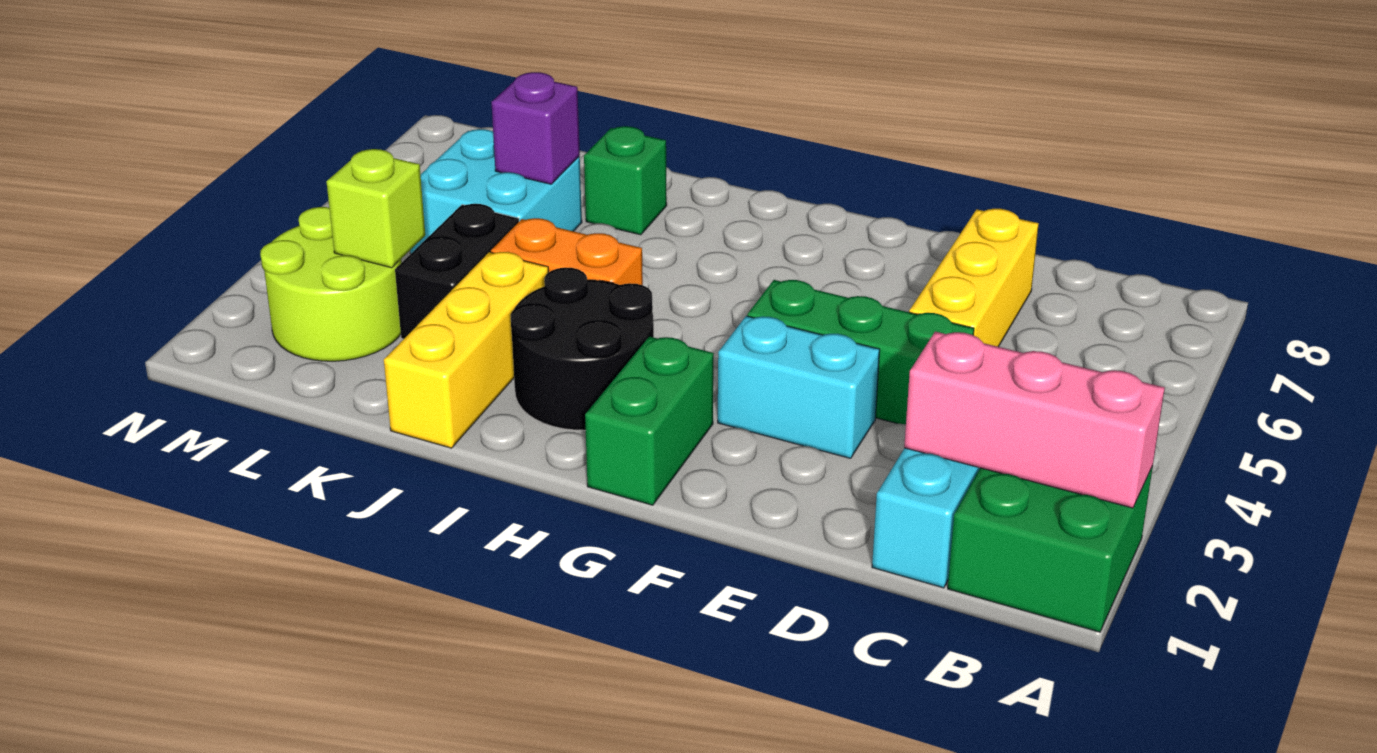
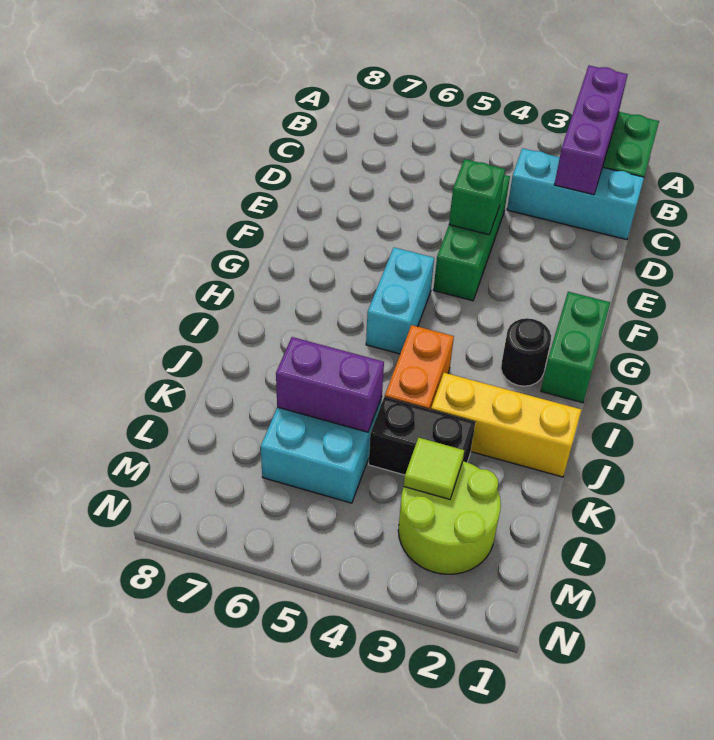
pink 1x3 brick [904,332,1165,508] -> purple 1x3 brick [554,65,628,195]
yellow 1x3 brick [909,209,1039,347] -> none
cyan 1x2 brick [718,316,880,458] -> cyan 1x2 brick moved to [366,247,434,354]
green 1x2 brick [585,337,714,505] -> green 1x2 brick turned to [541,292,610,403]
black 2x2 round brick [511,267,654,430] -> black 1x1 round brick [501,318,551,386]
green 1x1 brick [584,126,667,235] -> green 1x1 brick moved to [449,159,505,235]
purple 1x1 brick [491,72,580,184] -> purple 1x2 brick [276,337,384,432]
lime 1x1 brick [326,149,425,268] -> lime 1x1 tile [404,438,464,499]

